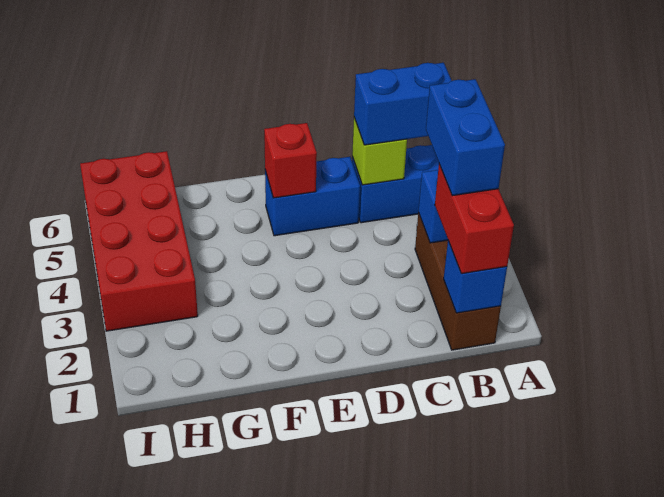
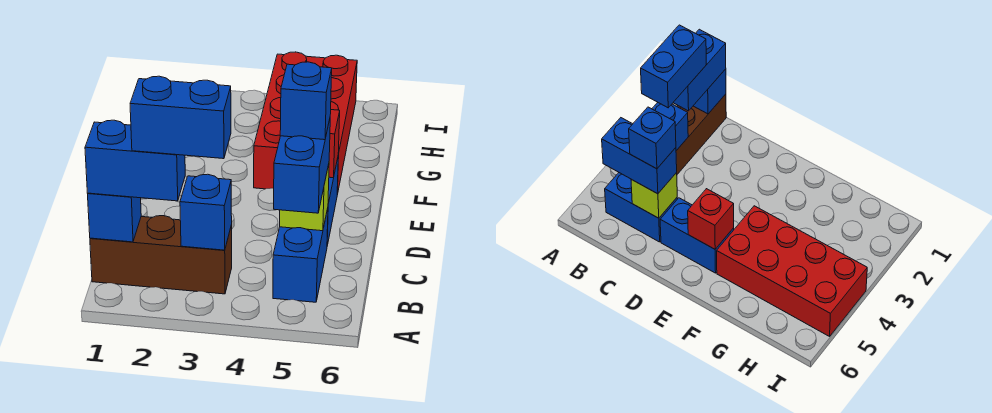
red 1x2 brick [435,164,514,274] -> blue 1x2 brick [85,120,185,201]
none -> blue 1x1 brick [280,62,332,140]
red 2x4 brick [80,151,198,331] -> red 2x4 brick turned to [254,52,357,195]

